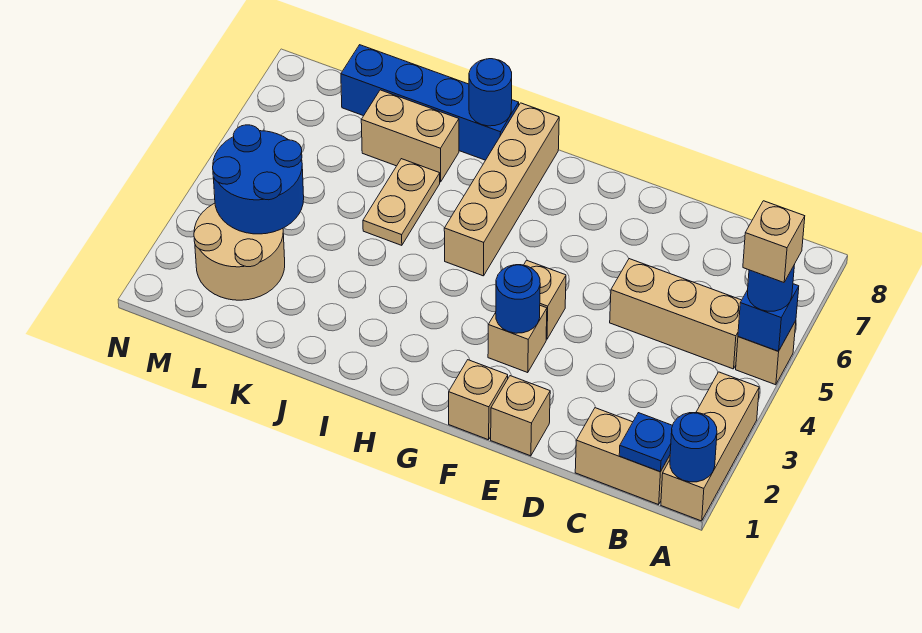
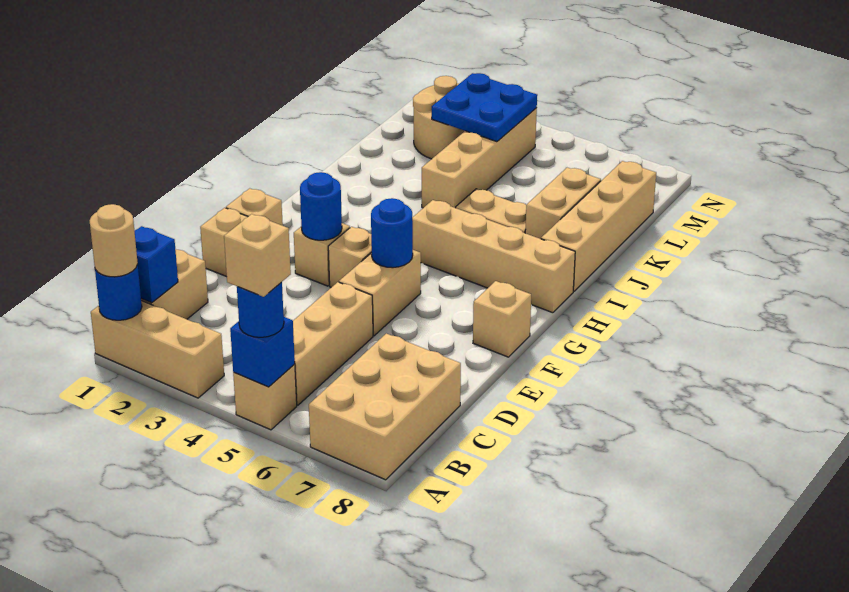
none -> tan 1x1 round brick [90,204,138,277]
none -> tan 2x3 brick [309,333,461,480]
blue 1x1 plate [619,413,673,472] -> blue 1x1 brick [135,226,178,303]
none -> tan 1x2 brick [339,250,421,336]
none -> tan 1x1 brick [473,281,531,357]
blue 1x4 brick [341,45,519,160] -> tan 1x4 brick [541,161,656,291]
blue 1x1 round brick [469,59,512,126] -> blue 1x1 round brick moved to [371,198,413,268]
none -> tan 1x4 brick [422,108,537,208]
blue 2x2 round brick [213,125,304,234] -> blue 2x2 plate [432,73,537,142]

